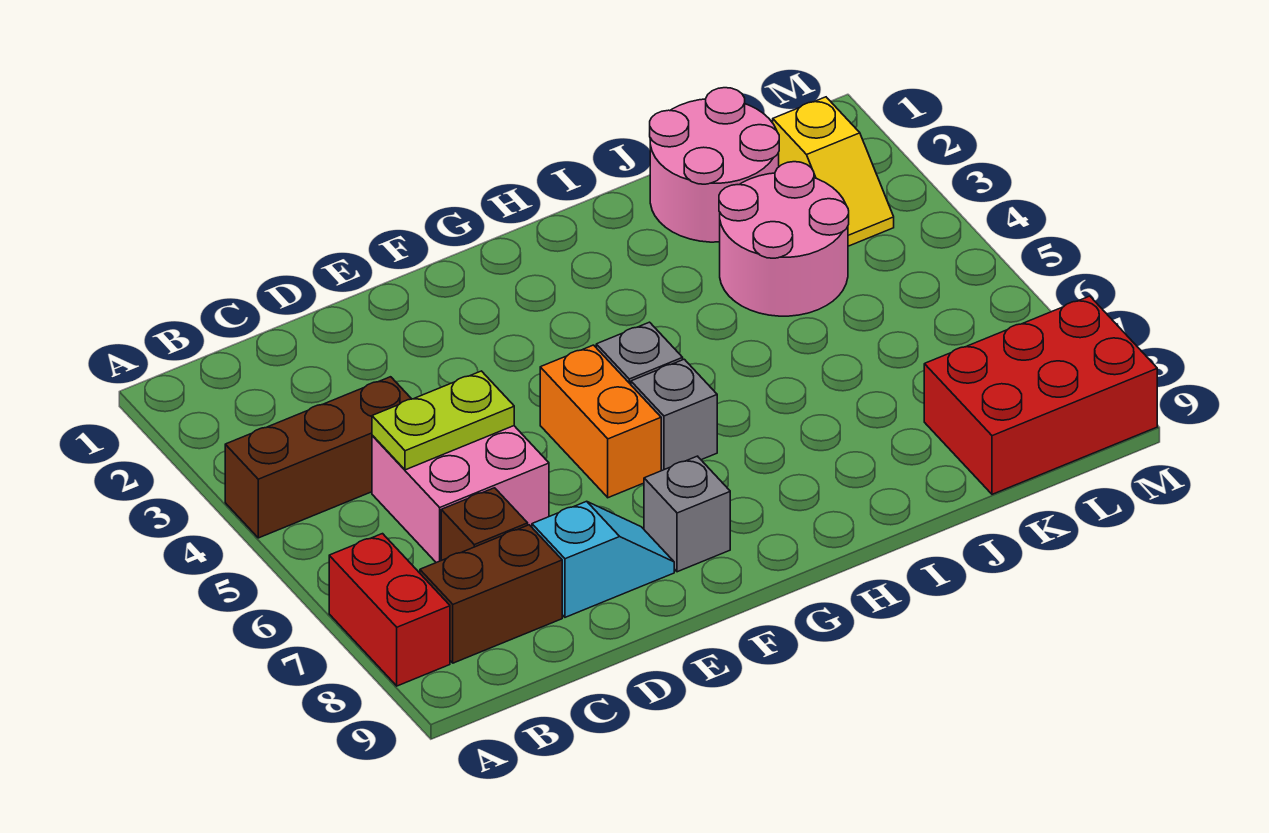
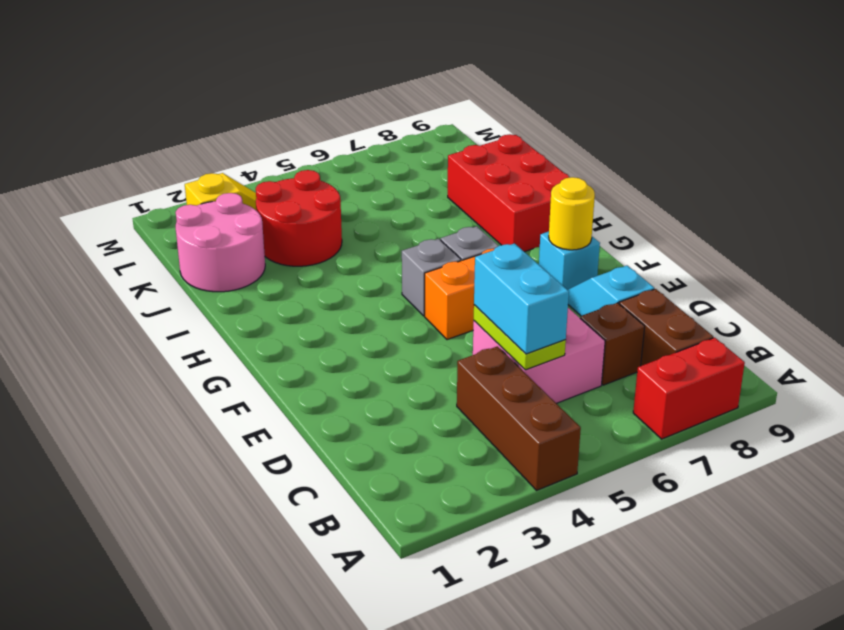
none -> cyan 1x2 brick [474,244,569,354]
grey 1x1 brick [644,456,730,572] -> cyan 1x1 brick [539,232,600,290]
none -> yellow 1x1 round brick [549,177,595,250]
pink 2x2 round brick [719,162,849,316] -> red 2x2 round brick [256,170,342,266]
red 2x3 brick [924,296,1157,494] -> red 2x3 brick moved to [448,134,570,252]

